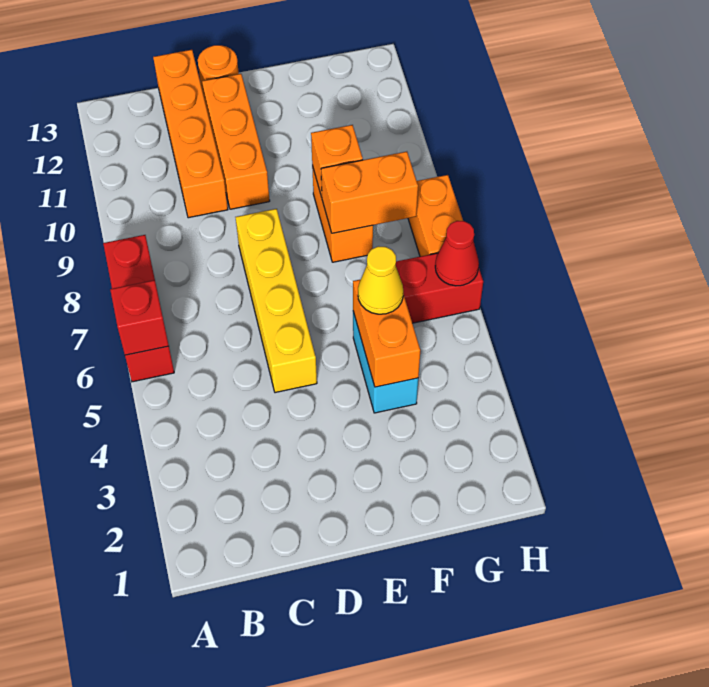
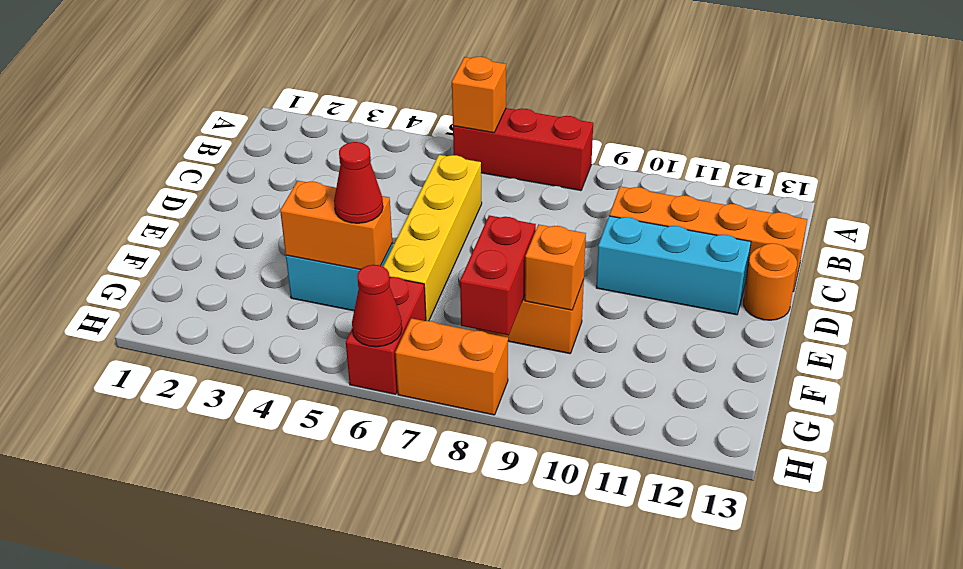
red 1x1 brick [110,280,169,355] -> orange 1x1 brick [452,57,506,133]
yellow 1x4 brick [235,209,317,393] -> yellow 1x4 brick turned to [383,155,482,321]
orange 1x3 brick [202,74,270,209] -> cyan 1x3 brick [596,216,751,315]
yellow 1x1 cone [358,246,403,314] -> red 1x1 cone [334,142,383,223]
orange 1x2 brick [321,152,418,233] -> red 1x2 brick [460,215,536,335]

